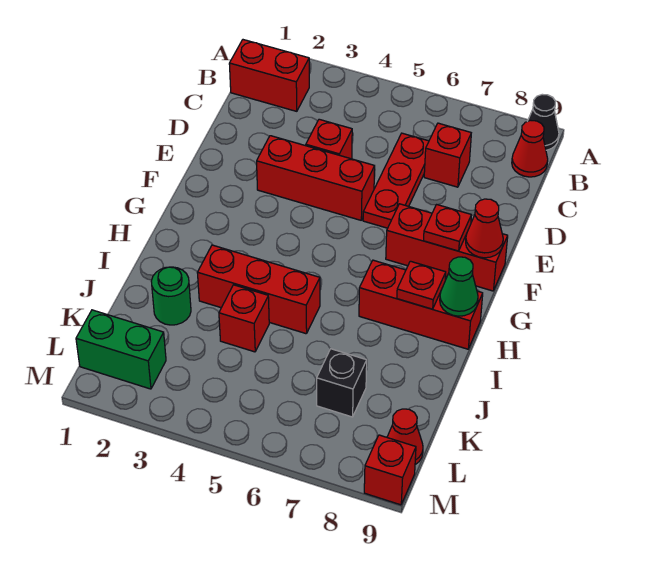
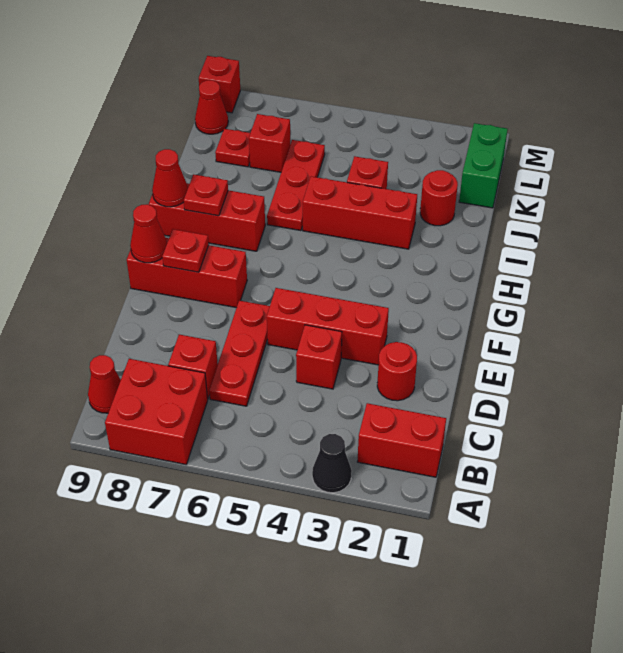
none -> red 2x2 brick [105,359,208,464]
black 1x1 cone [528,94,559,150] -> black 1x1 cone moved to [312,434,352,493]
none -> red 1x1 round brick [377,342,417,401]
green 1x1 cone [440,257,478,316] -> red 1x1 cone [152,149,188,207]
none -> red 1x3 plate [267,140,325,231]
green 1x1 round brick [151,267,191,325] -> red 1x1 round brick [420,170,458,226]
black 1x1 brick [317,349,367,417] -> red 1x1 brick [249,114,290,172]
none -> red 1x1 plate [215,129,250,167]
green 1x2 brick [76,310,166,389] -> green 1x2 brick turned to [459,123,508,208]

